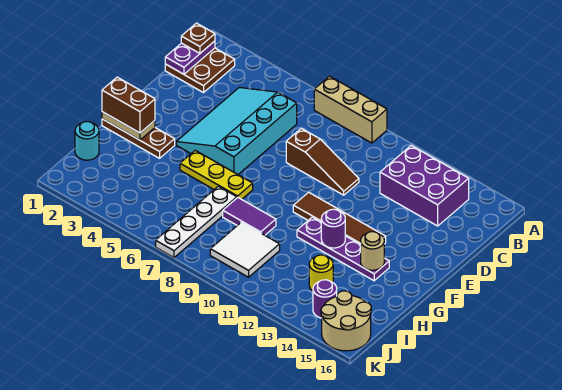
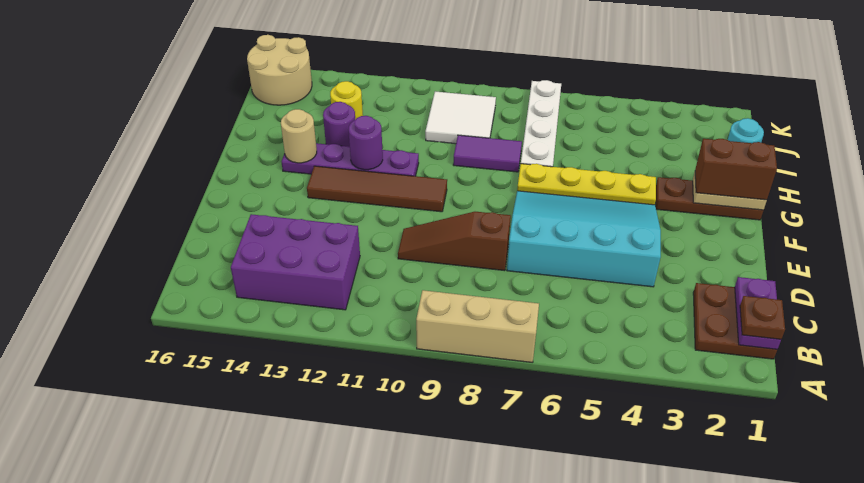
cyan 3x4 slope [176,88,297,174] -> cyan 3x4 slope turned to [507,191,661,287]
yellow 1x3 plate [180,150,253,199] -> yellow 1x4 plate [517,164,656,205]
purple 1x1 round brick [313,280,337,318] -> purple 1x1 round brick moved to [323,102,355,147]

